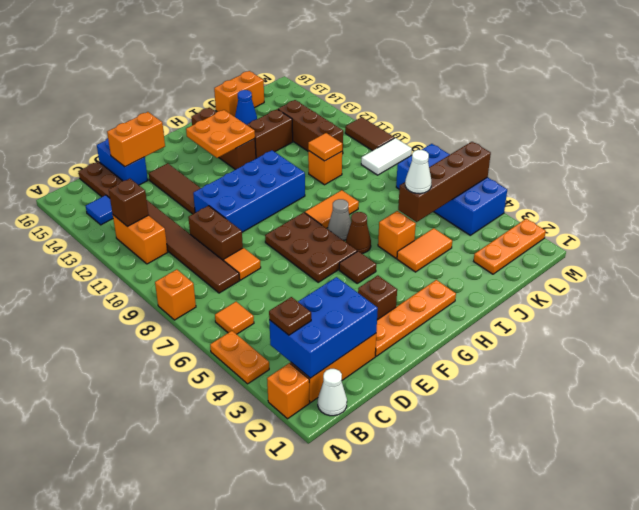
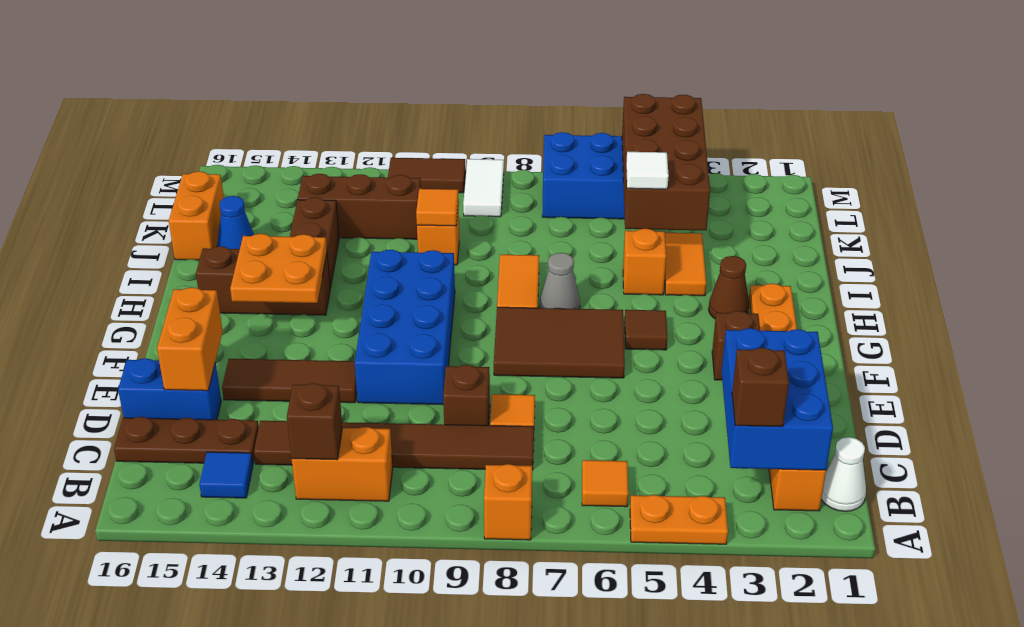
orange 1x1 brick [267,363,310,419] -> none
brown 1x1 plate [269,297,311,335] -> brown 1x1 brick [732,348,789,427]
brown 1x2 brick [188,206,243,261] -> brown 1x1 brick [443,365,490,425]
brown 2x3 plate [265,212,357,282] -> brown 2x3 tile [494,307,625,378]
brown 1x1 cone [346,212,371,253] -> brown 1x1 cone moved to [708,256,749,318]
brown 1x4 brick [398,142,491,222] -> brown 2x4 brick [622,94,710,230]
white 1x1 cone [405,150,431,194] -> white 1x1 tile [626,152,669,189]
orange 1x3 plate [474,219,546,274] -> none

